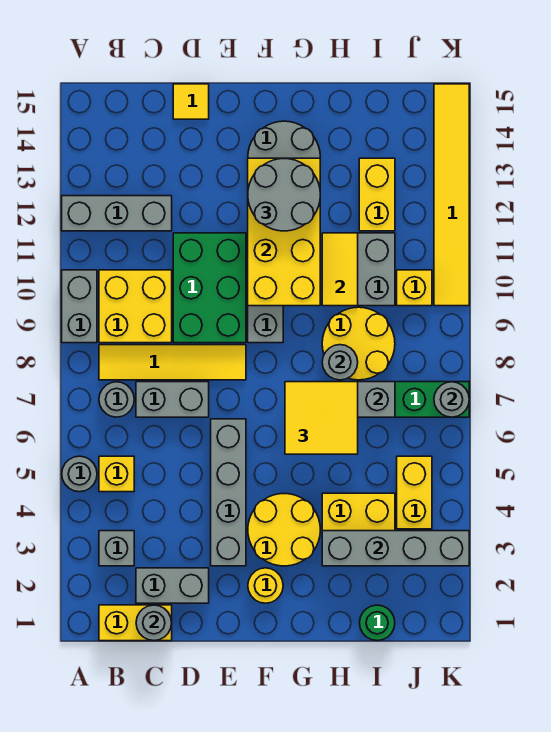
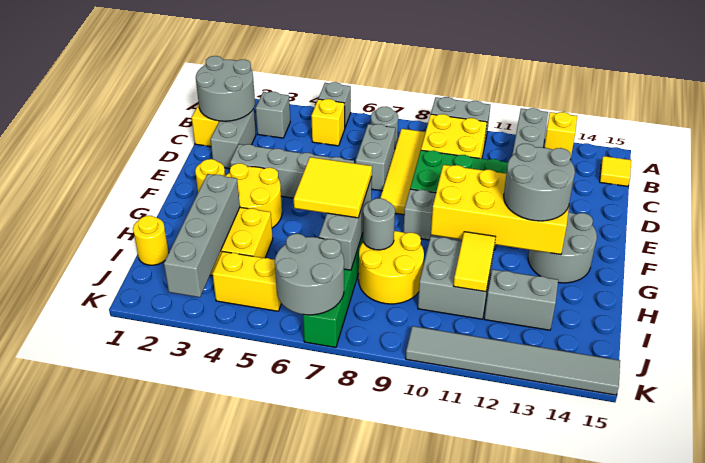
grey 1x1 round brick [62,456,97,492] -> grey 1x1 brick [318,82,351,127]
grey 1x1 round brick [136,605,172,641] -> grey 2x2 round brick [196,56,255,121]
yellow 1x1 tile [173,84,209,119] -> yellow 1x1 tile moved to [600,156,631,186]
yellow 1x2 tile [322,233,358,306] -> yellow 1x2 tile turned to [454,232,495,292]
green 1x1 round brick [360,605,395,641] -> yellow 1x1 round brick [133,216,169,265]
yellow 1x2 brick [359,158,395,231] -> grey 1x2 brick [484,269,558,330]
yellow 1x1 brick [397,270,432,306] -> yellow 1x1 brick moved to [544,112,577,154]
grey 1x1 round brick [434,382,469,417] -> grey 2x2 round brick [275,234,344,315]
yellow 1x6 tile [434,84,469,306] -> grey 1x6 tile [406,326,620,395]

